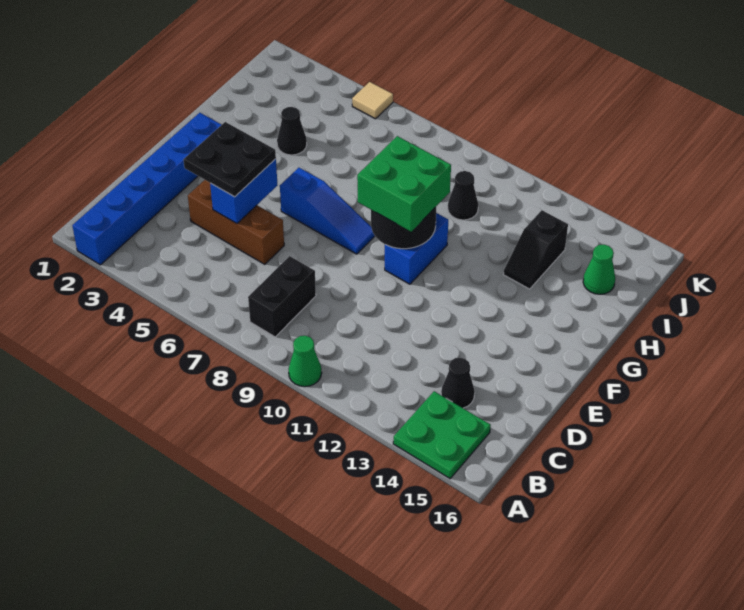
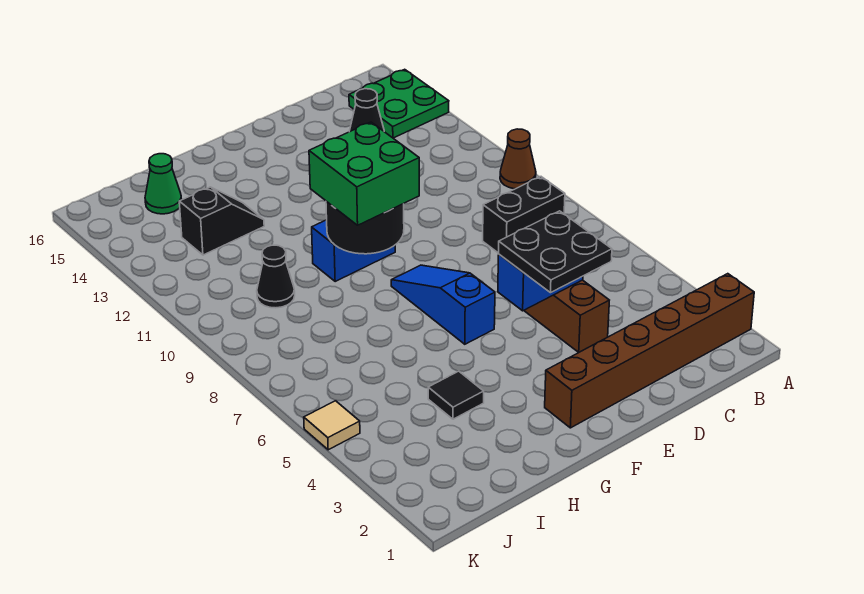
blue 1x6 brick [72,113,222,265] -> brown 1x6 brick [545,274,754,428]
green 1x1 cone [288,336,322,387] -> brown 1x1 cone [500,129,536,189]
black 1x1 cone [277,107,307,155] -> black 1x1 tile [428,371,484,419]

